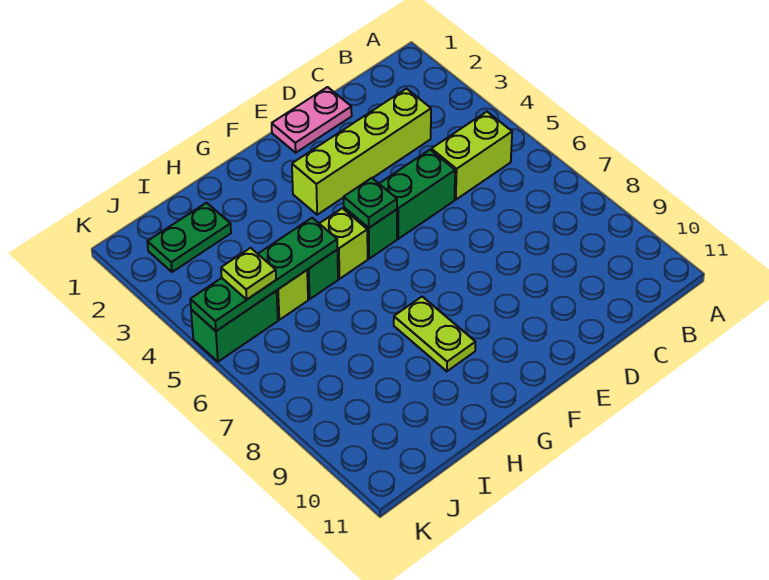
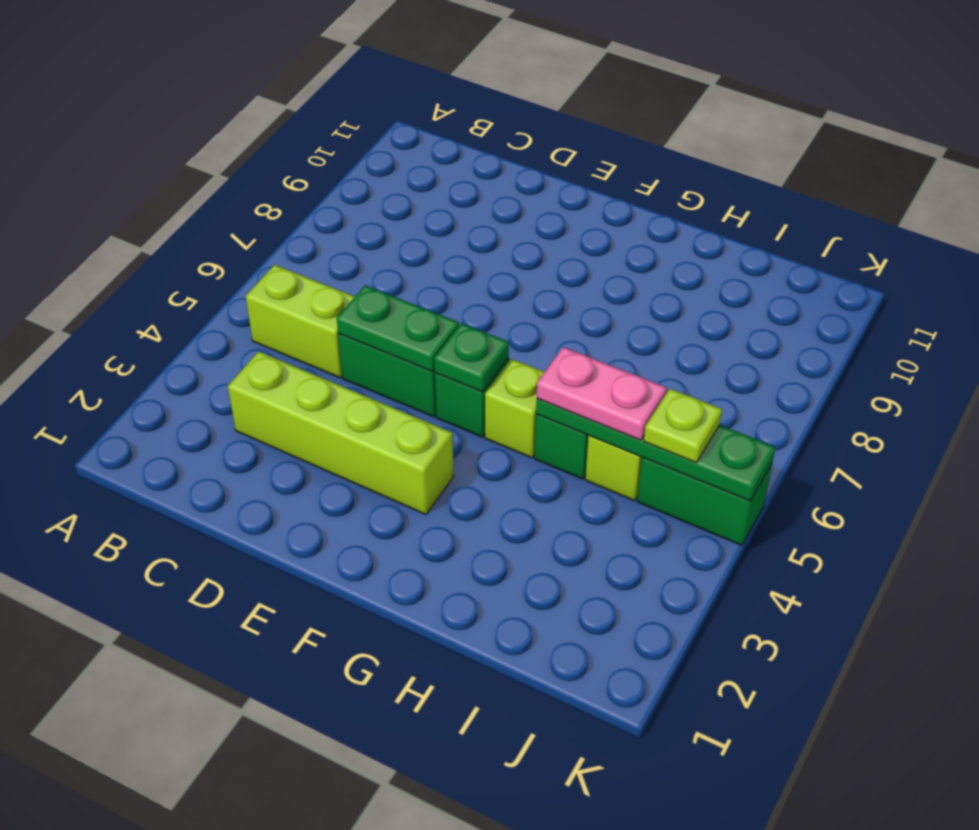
pink 1x2 plate [272,87,352,153] -> pink 1x2 plate moved to [537,347,667,440]
lime 1x2 plate [394,297,475,371] -> none
green 1x2 plate [147,203,231,272] -> green 1x2 plate moved to [337,285,459,372]

